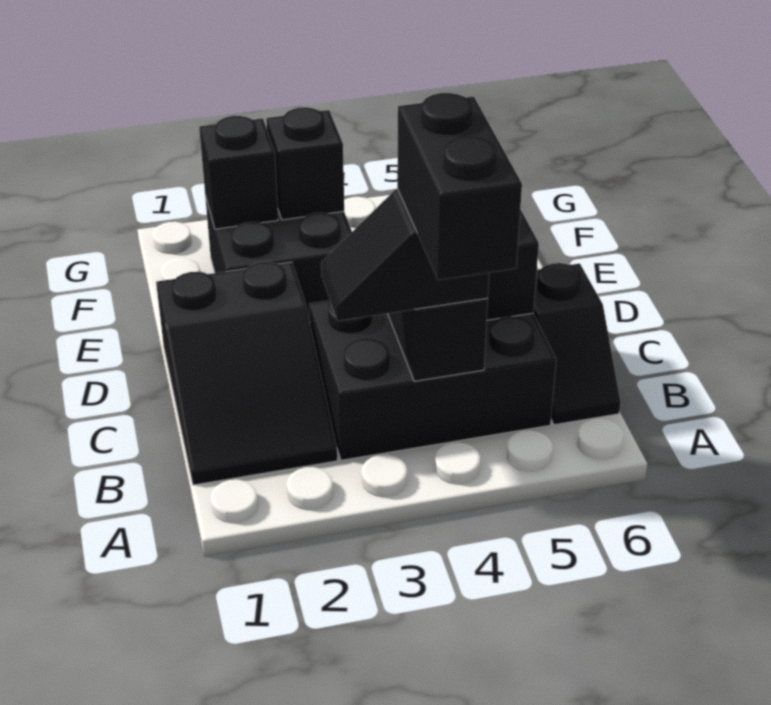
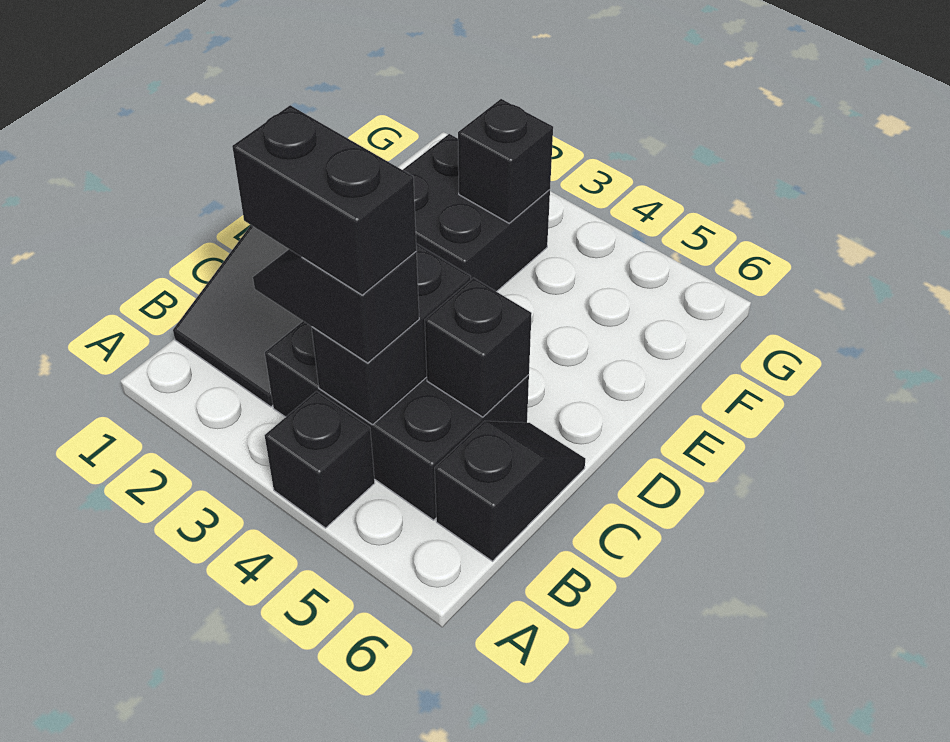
black 1x2 brick [397,93,522,280] -> black 1x2 brick turned to [232,105,416,295]
black 1x2 slope [533,263,621,425] -> black 1x2 slope turned to [435,421,585,561]
black 1x1 brick [199,116,278,229] -> black 1x1 brick moved to [265,391,375,528]

